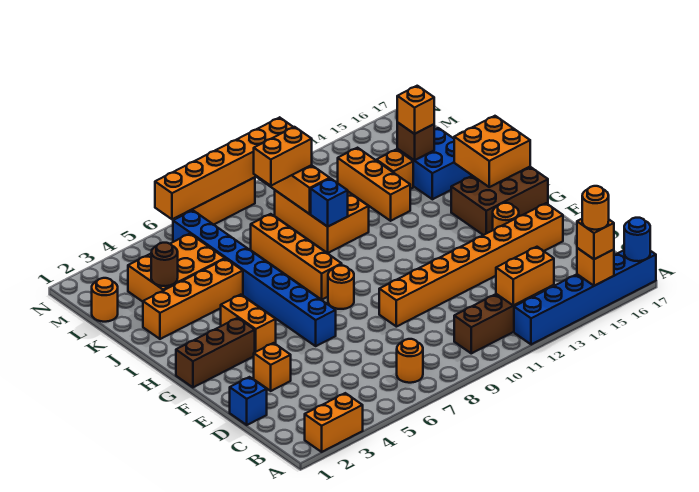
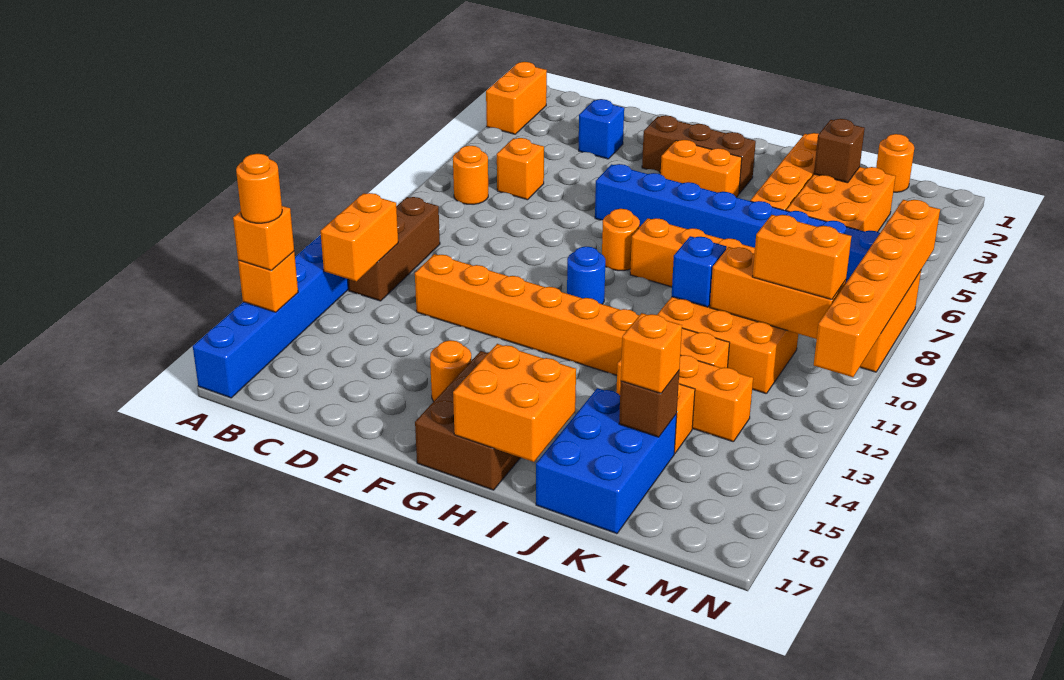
blue 1x1 round brick [624,218,650,261] -> blue 1x1 round brick moved to [567,246,605,304]
blue 1x1 brick [230,377,267,425] -> blue 1x1 brick moved to [579,99,624,159]
orange 1x1 brick [254,343,291,391] -> orange 1x1 brick moved to [497,138,544,200]
orange 1x8 brick [379,203,563,327] -> orange 1x8 brick turned to [415,254,730,375]
brown 1x3 brick [176,318,255,387] -> brown 1x3 brick turned to [642,115,756,193]
blue 2x2 brick [397,128,472,199] -> blue 2x3 brick [536,388,677,534]
brown 1x1 round brick [151,243,178,286] -> brown 1x1 brick [814,119,865,183]
orange 1x2 brick [254,127,312,186] -> orange 1x2 brick turned to [753,215,852,300]

